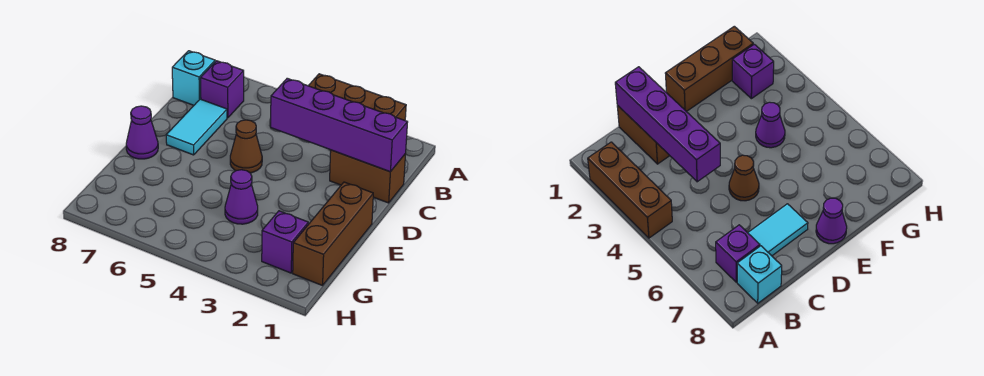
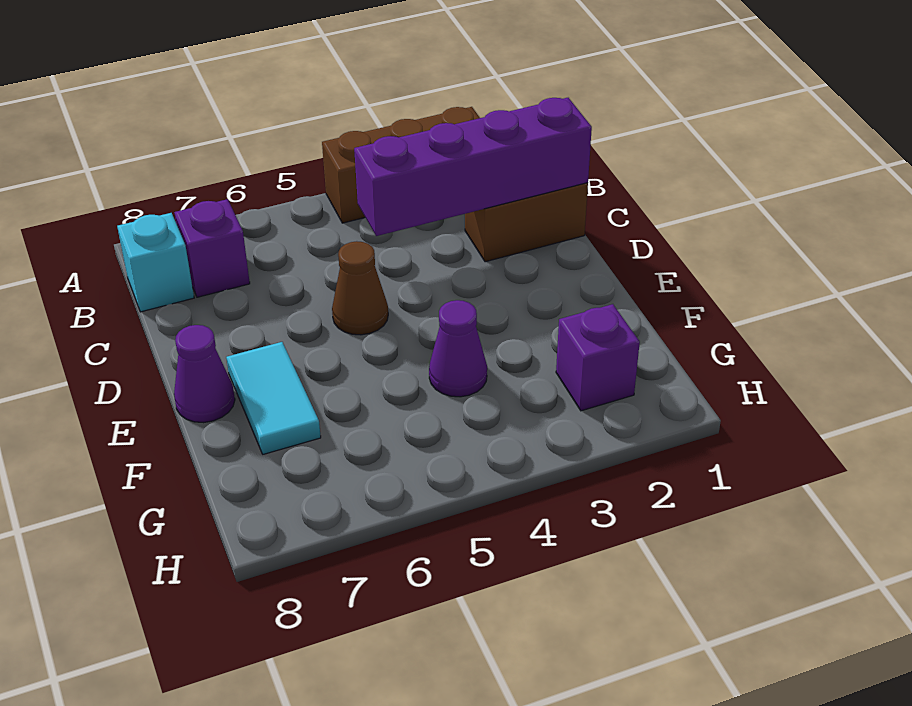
cyan 1x2 tile [166,99,227,155] -> cyan 1x2 tile moved to [226,342,321,454]
brown 1x3 brick [293,182,373,286] -> none

